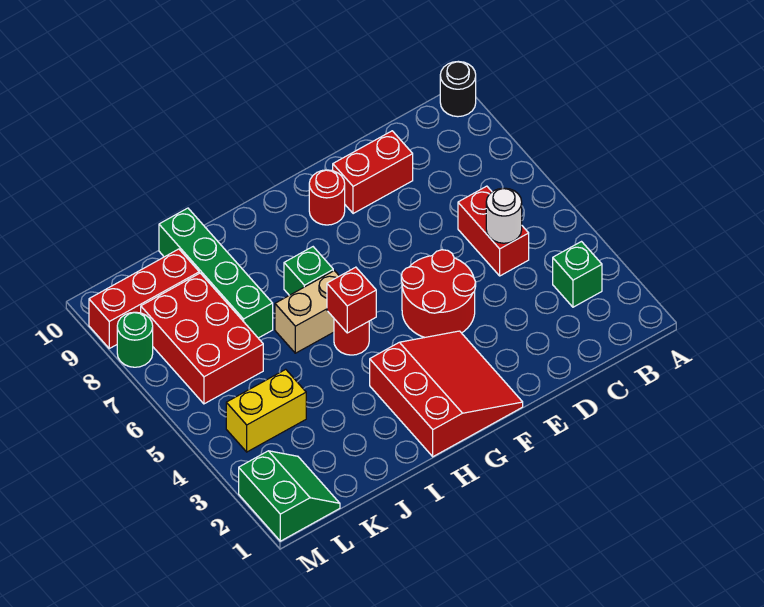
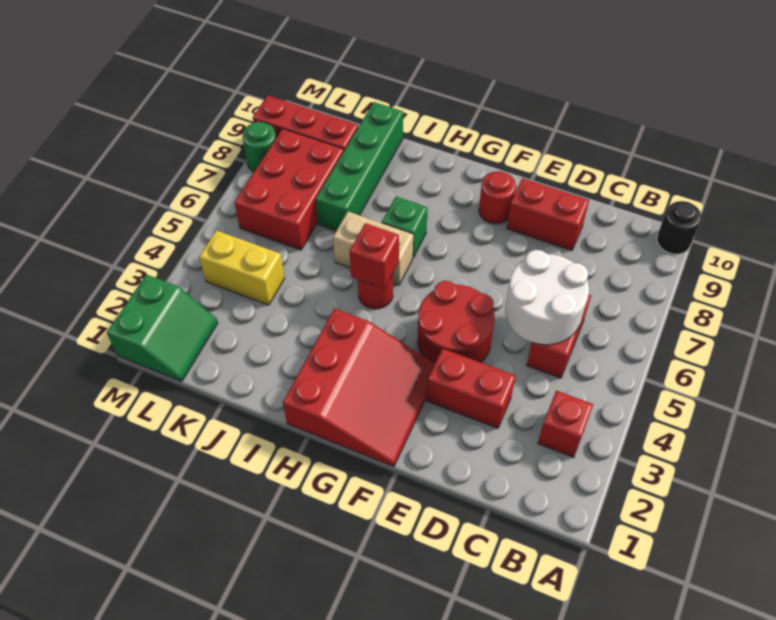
green 1x1 brick [553,242,602,307] -> red 1x1 brick [538,391,593,457]
white 1x1 round brick [486,188,522,243] -> white 2x2 round brick [505,250,589,345]
none -> red 1x2 brick [427,349,515,428]

